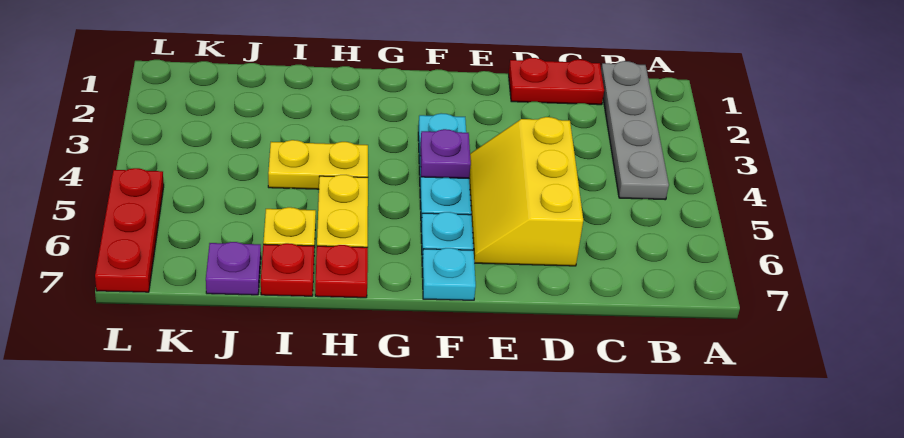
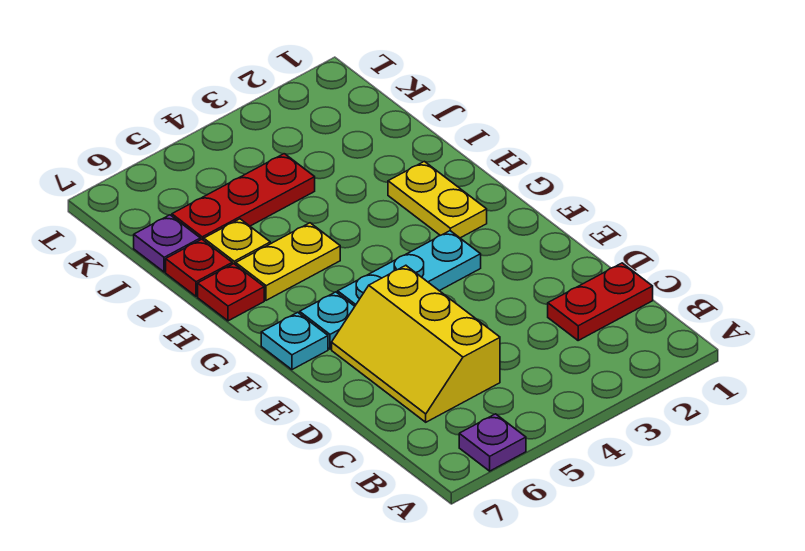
grey 1x4 plate [601,61,669,200] -> none
red 1x2 plate [509,58,604,105] -> red 1x2 plate turned to [548,263,653,340]
yellow 2x3 slope [469,117,583,266] -> yellow 2x3 slope turned to [332,265,500,422]
purple 1x1 plate [420,129,471,178] -> purple 1x1 plate moved to [459,414,526,471]
yellow 1x2 plate [268,140,368,189] -> yellow 1x2 plate moved to [388,161,487,238]
red 1x3 plate [95,168,164,292] -> red 1x3 plate moved to [172,154,315,240]

